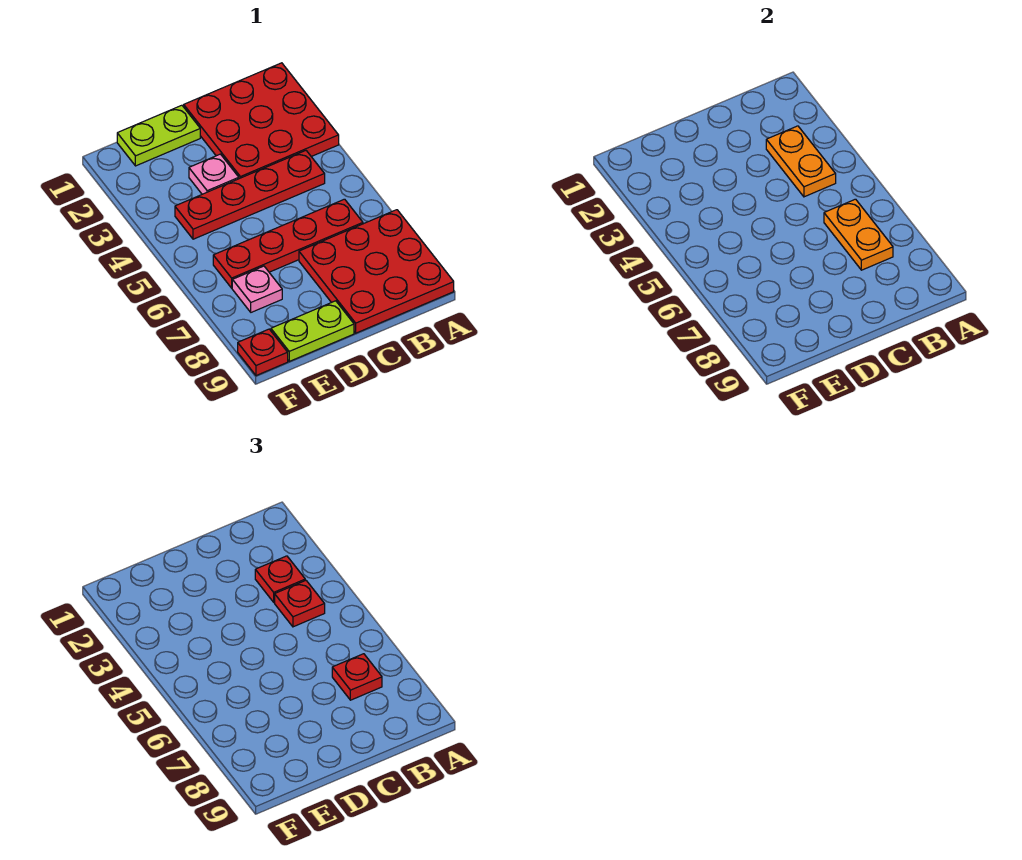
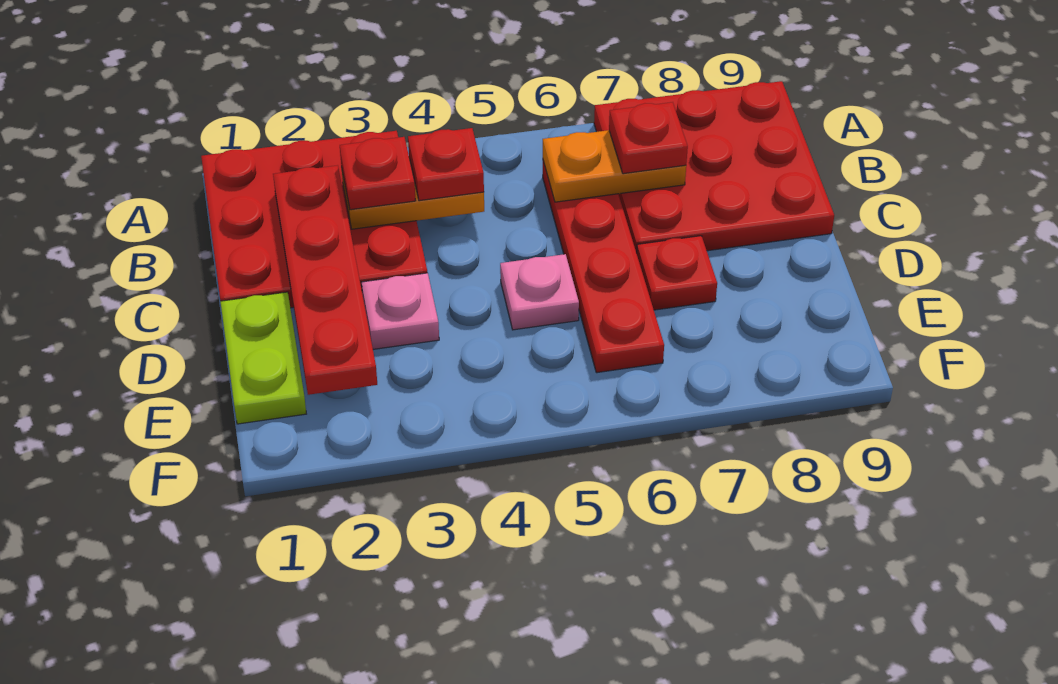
red 1x4 plate [175,151,325,239] -> red 1x4 plate moved to [273,165,377,395]
lime 1x2 plate [271,301,354,361] -> none
pink 1x1 plate [232,266,282,312] -> pink 1x1 plate moved to [500,254,579,330]
red 1x1 plate [238,329,288,376] -> red 1x1 plate moved to [637,236,717,310]

